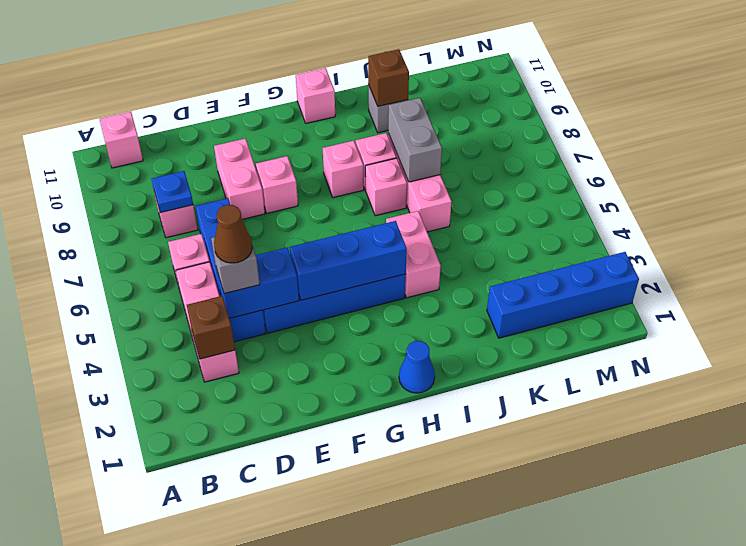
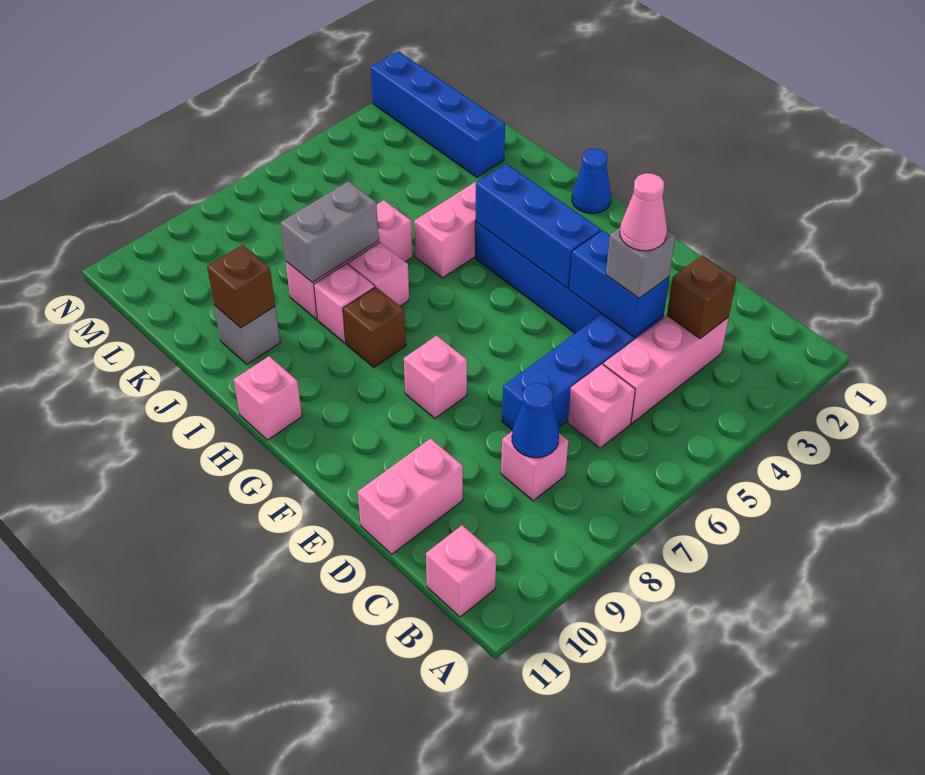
blue 1x1 plate [152,171,193,213] -> blue 1x1 cone [512,383,559,458]
brown 1x1 cone [214,205,252,263] -> pink 1x1 cone [620,173,667,251]
pink 1x2 brick [214,139,265,220] -> pink 1x2 brick moved to [358,438,463,554]
pink 1x1 brick [323,141,364,198] -> brown 1x1 brick [343,287,406,367]

